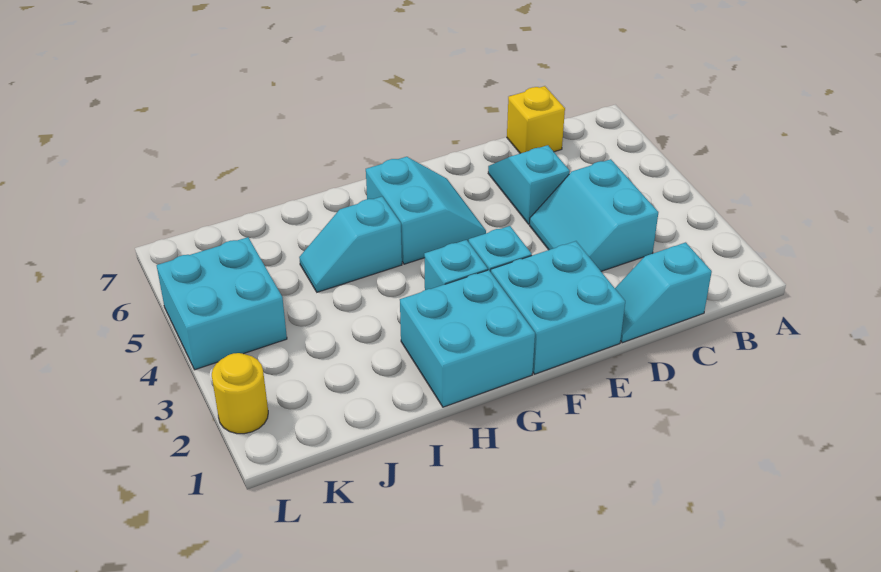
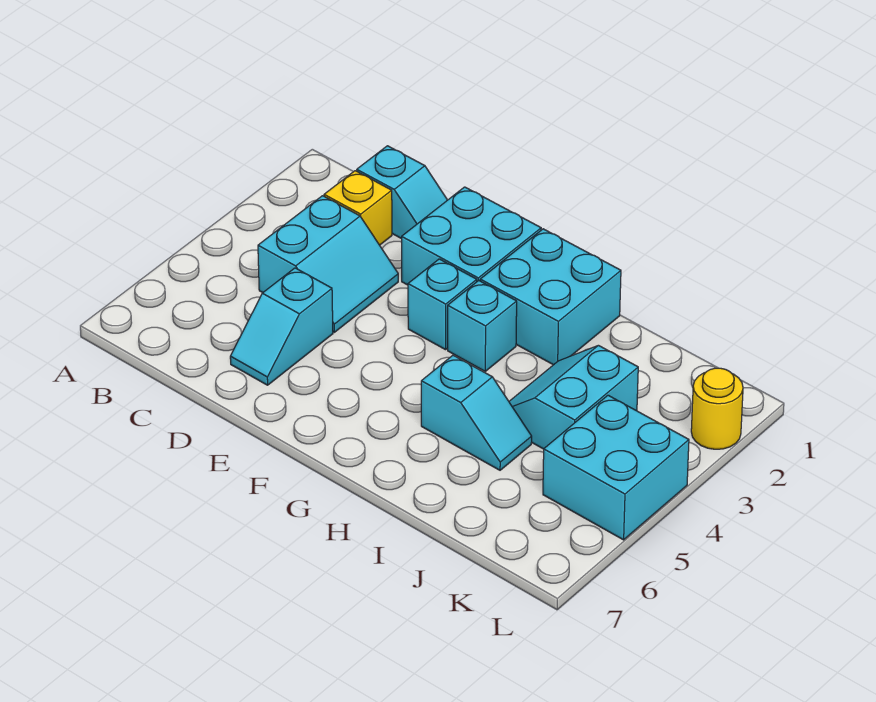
yellow 1x1 brick [507,86,565,154] -> yellow 1x1 brick moved to [324,171,392,245]
cyan 2x2 slope [366,157,486,264] -> cyan 2x2 slope moved to [509,345,638,449]

